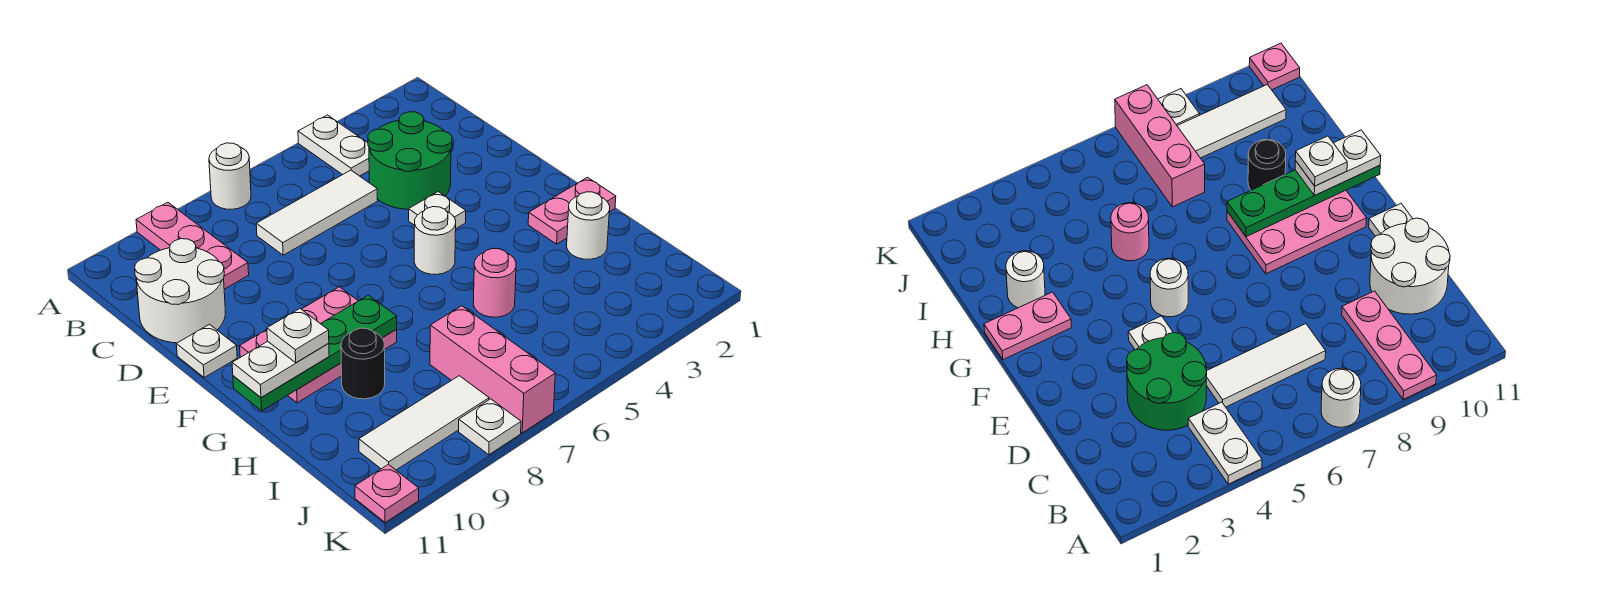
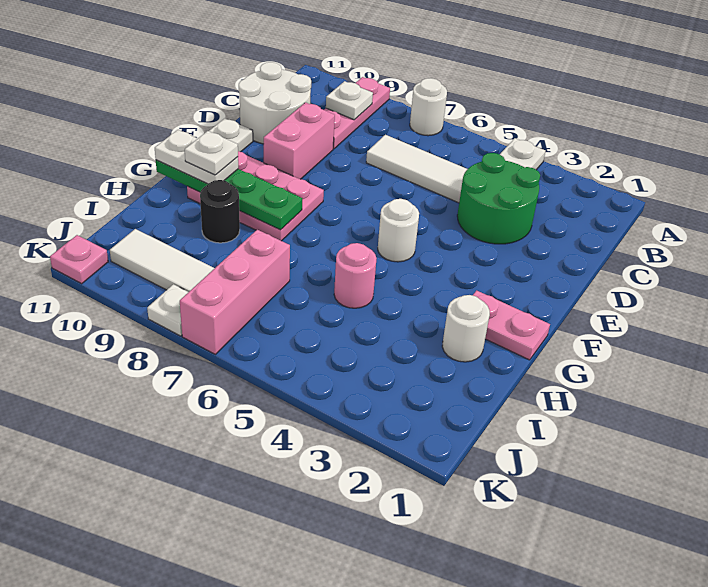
none -> pink 1x2 brick [264,102,335,179]
white 1x1 plate [409,192,466,228] -> white 1x1 plate moved to [326,81,373,120]

